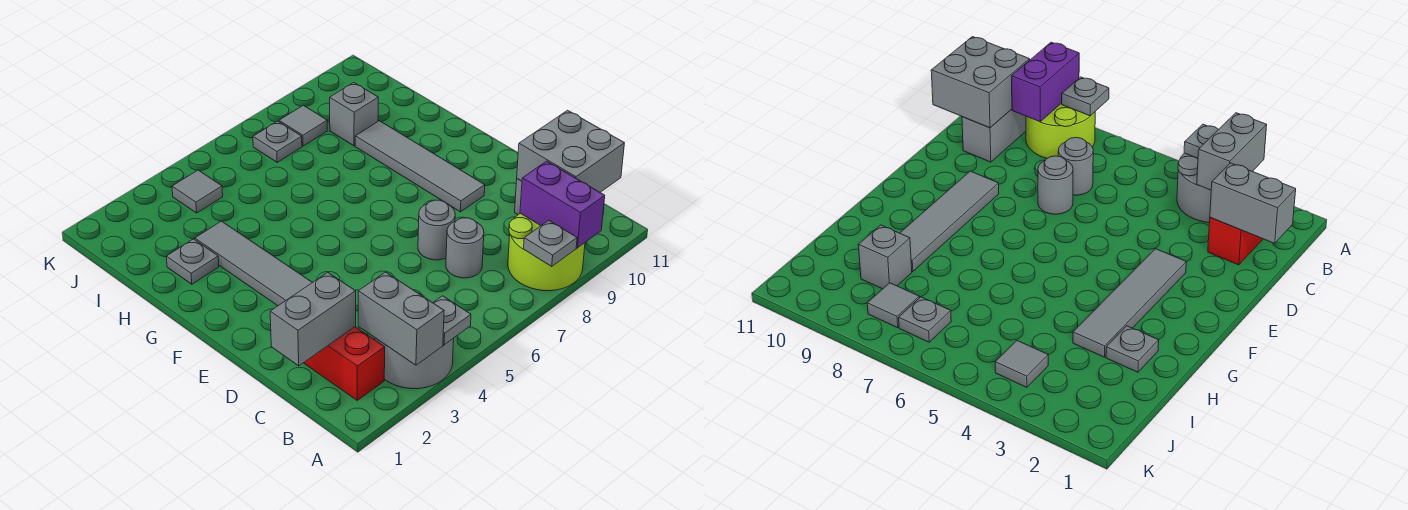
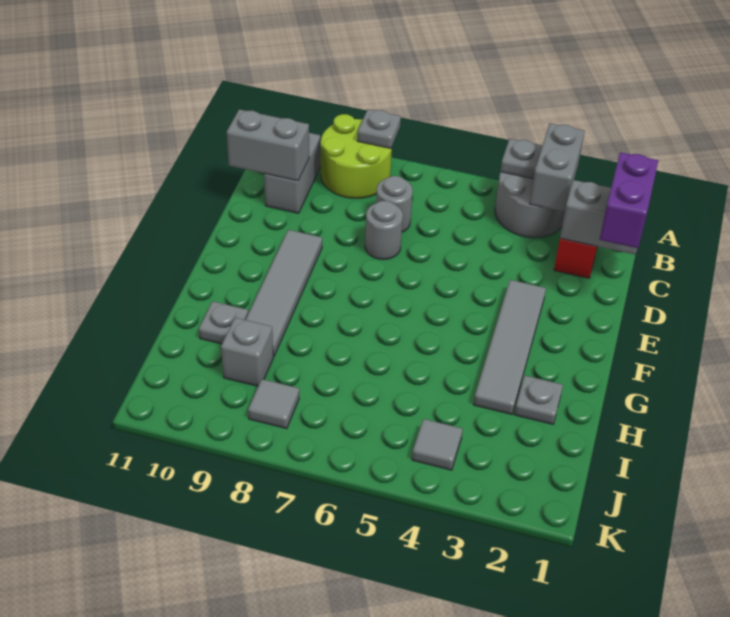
purple 1x2 brick [520,161,605,248] -> purple 1x2 brick moved to [599,152,658,248]
grey 2x2 brick [517,110,624,192] -> grey 1x2 brick [227,109,309,181]
grey 1x1 plate [253,121,302,162] -> grey 1x1 plate moved to [199,301,248,344]

